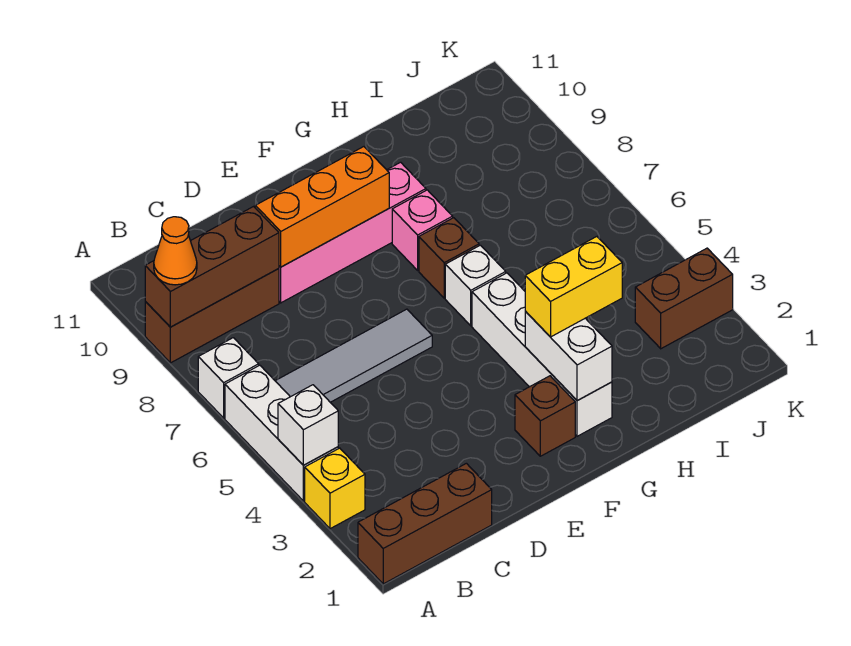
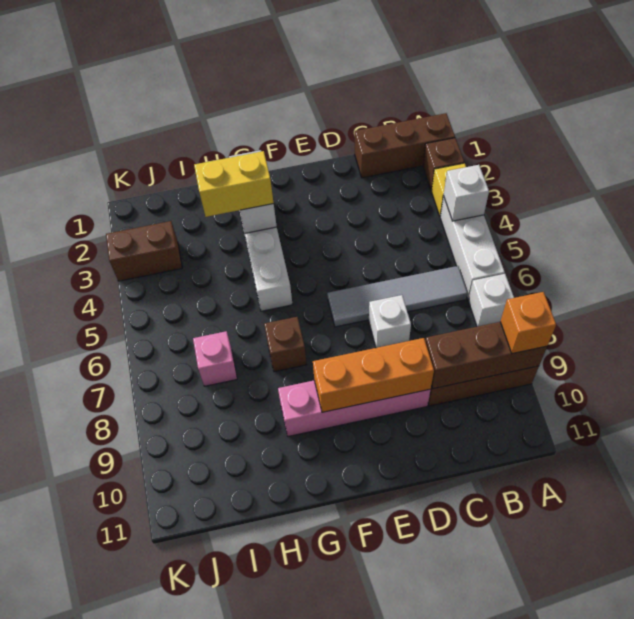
orange 1x1 cone [154,217,197,285] -> orange 1x1 brick [500,292,556,354]
brown 1x1 brick [515,376,575,456] -> brown 1x1 brick moved to [423,138,464,191]
white 1x1 brick [445,245,506,326] -> white 1x1 brick moved to [369,295,411,348]
pink 1x1 brick [392,190,453,270] -> pink 1x1 brick moved to [193,331,237,386]

